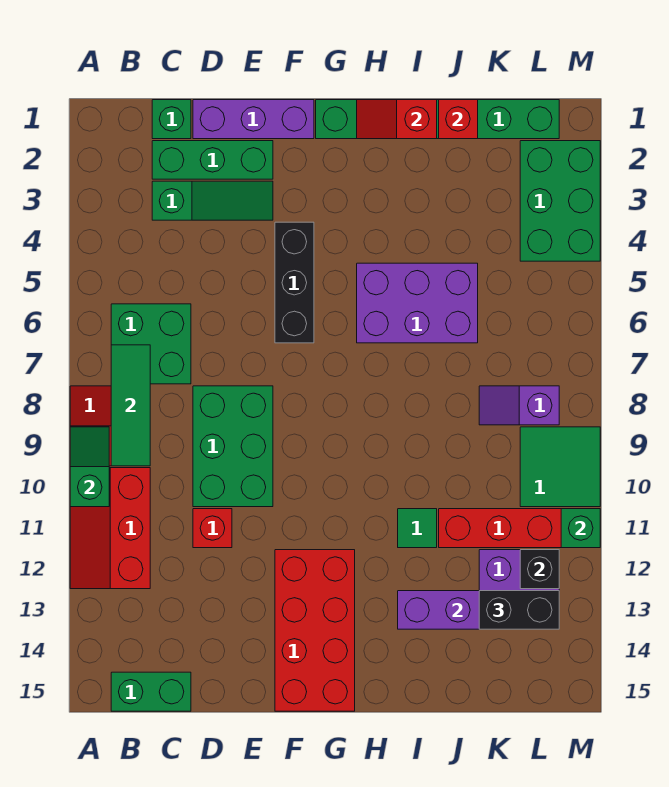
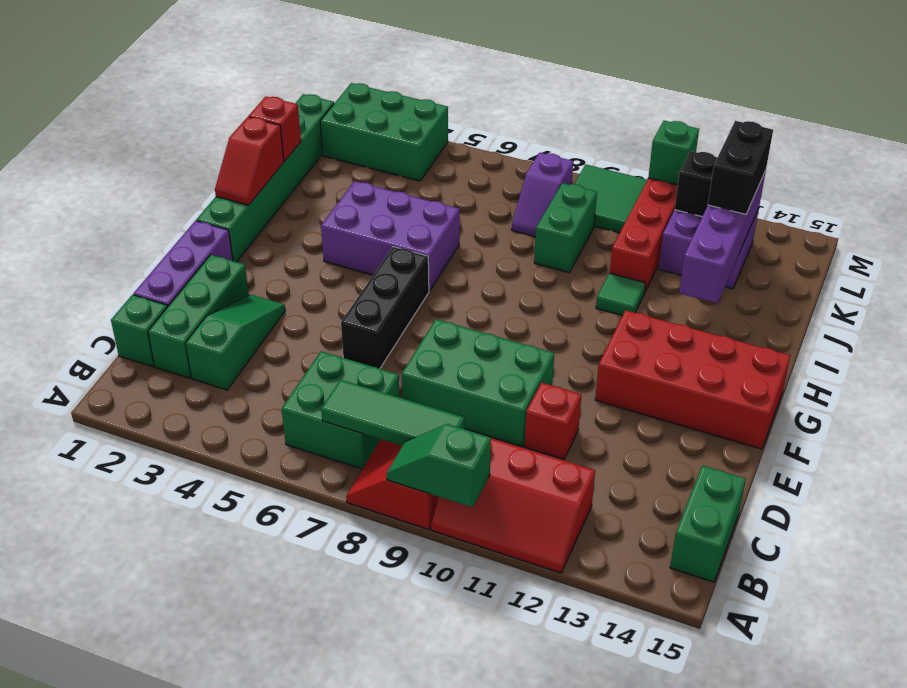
black 1x3 brick [275,222,314,343] -> black 1x3 brick turned to [341,247,429,369]
purple 2x3 brick [357,263,478,343] -> purple 2x3 brick turned to [321,181,460,291]
none -> green 1x2 brick [534,183,597,273]

